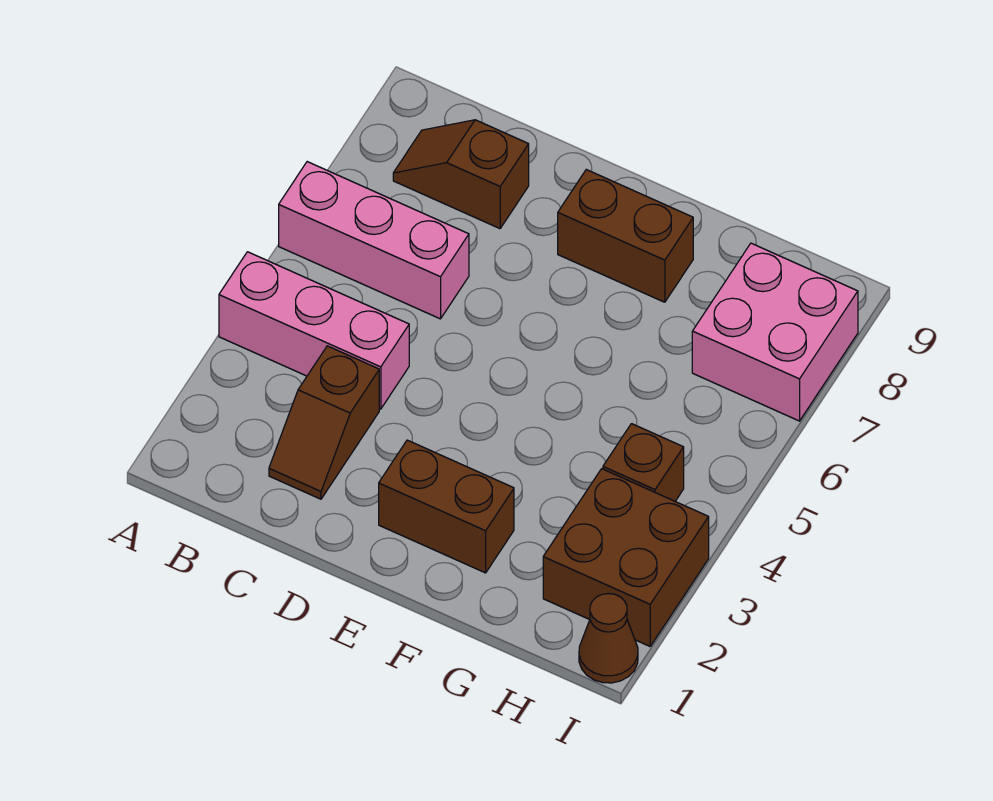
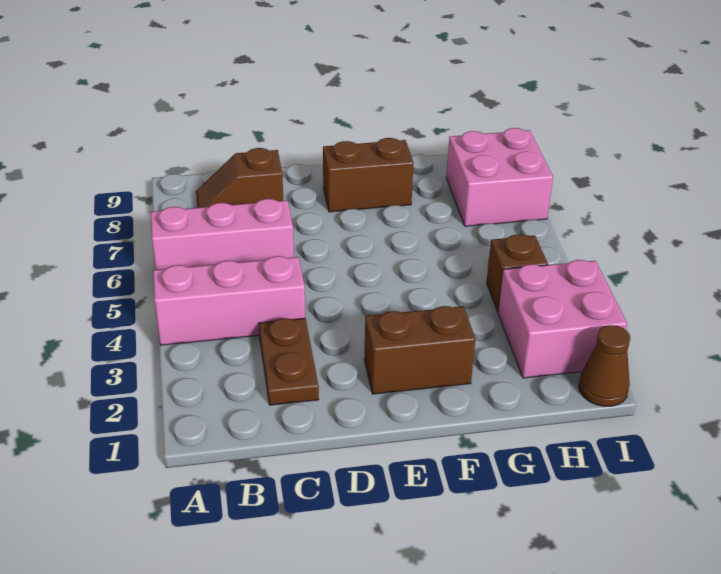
brown 1x2 slope [269,346,379,499] -> brown 1x2 plate [259,318,319,405]
brown 2x2 brick [543,469,709,646] -> pink 2x2 brick [498,260,627,378]

